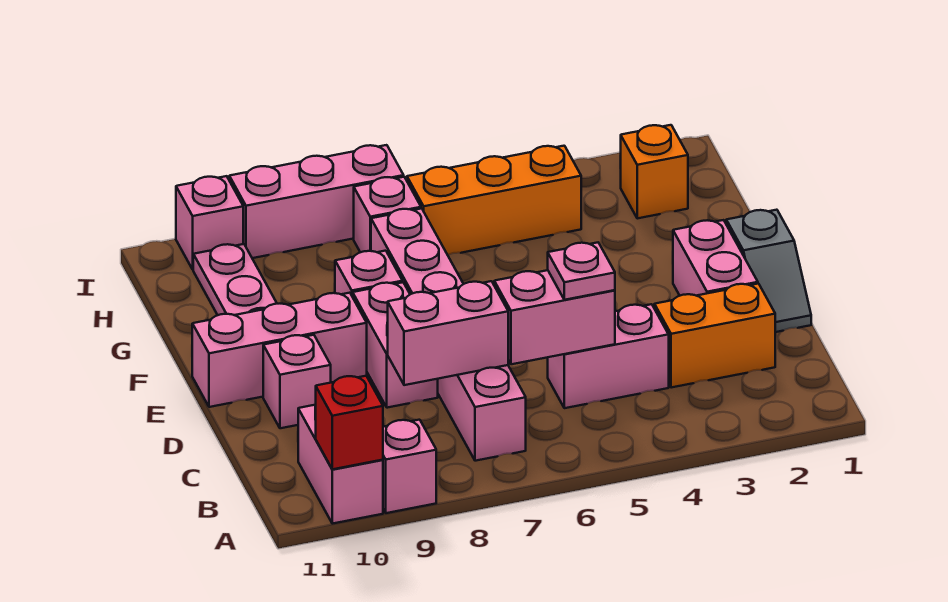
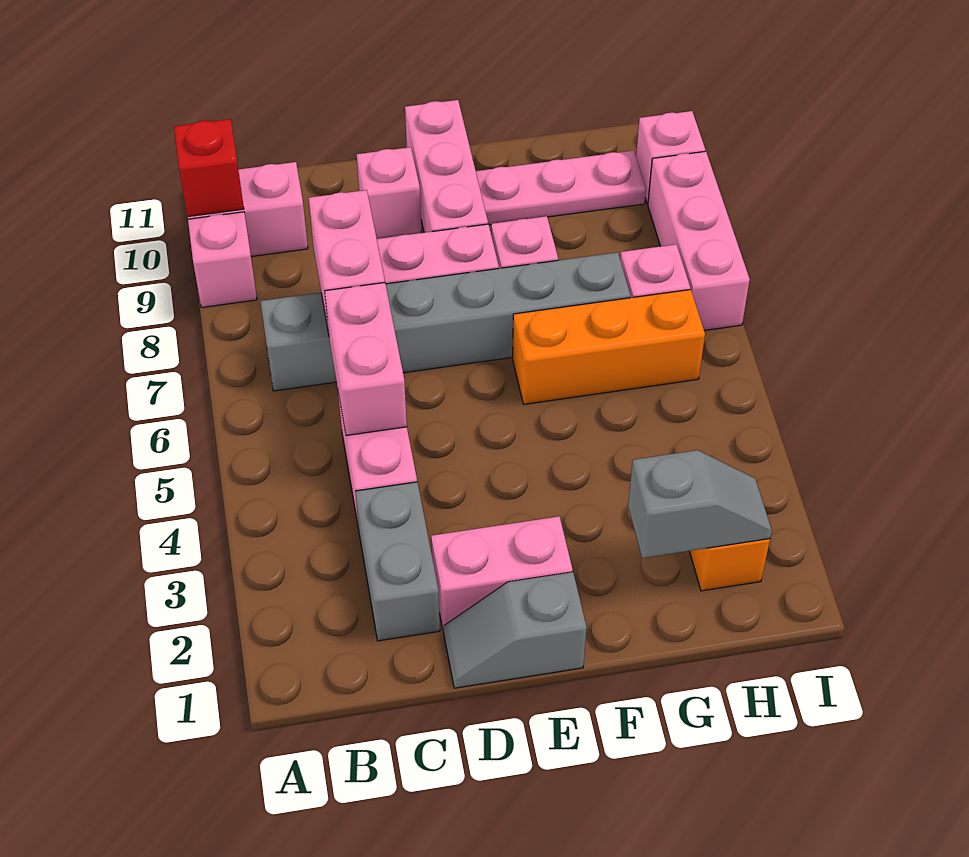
pink 1x6 brick [371,208,526,461] -> grey 1x6 brick [260,252,631,391]
orange 1x2 brick [654,284,775,388] -> grey 1x2 brick [355,482,440,641]
pink 1x1 plate [548,243,615,300] -> none
none -> grey 1x2 slope [628,450,772,558]
orange 1x3 brick [407,146,581,255] -> orange 1x3 brick turned to [513,289,705,404]

